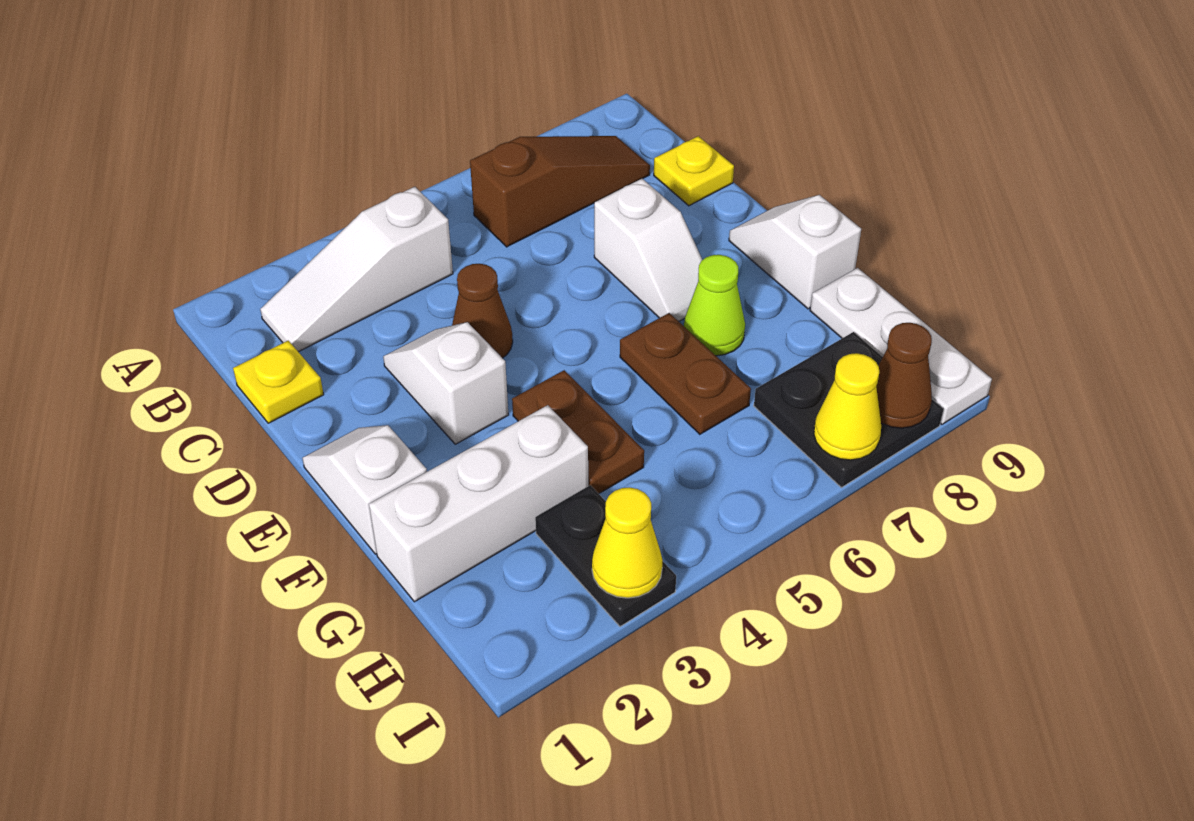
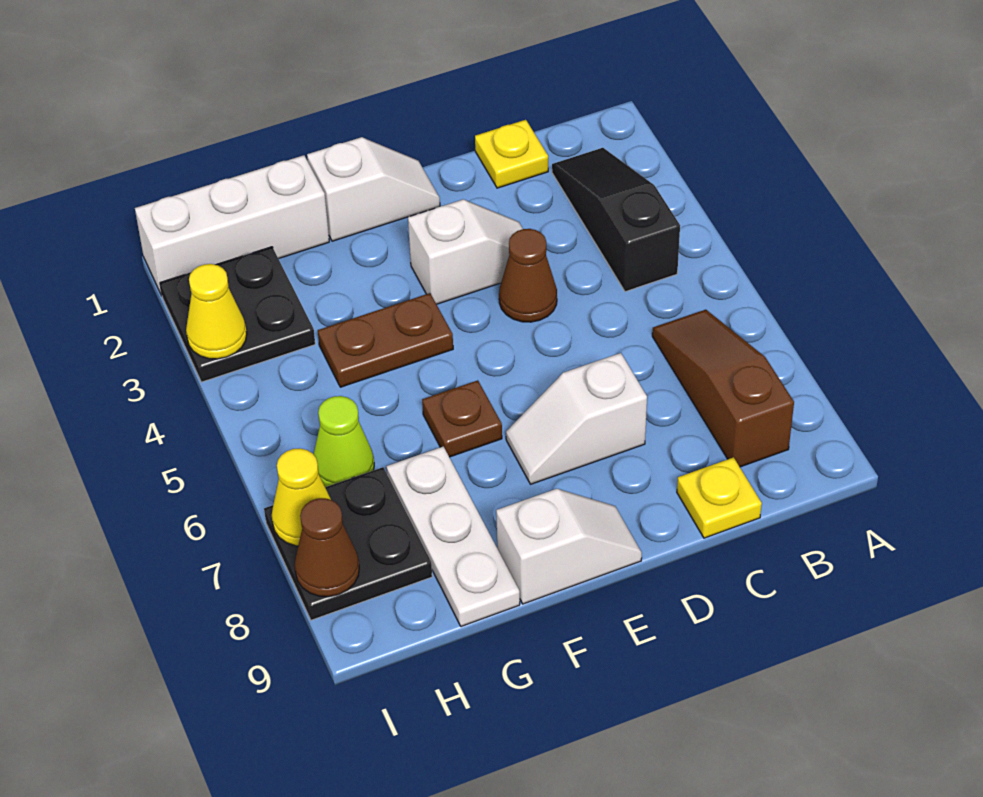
white 1x3 slope [260,187,453,352] -> black 1x3 slope [552,148,680,292]
brown 1x3 slope [470,136,650,247] -> brown 1x3 slope turned to [652,310,794,467]
brown 1x2 plate [620,313,751,434] -> brown 1x1 plate [422,380,502,457]
lime 1x1 cone [684,255,745,356] -> lime 1x1 cone moved to [313,396,374,487]
white 1x3 brick [369,405,588,602] -> white 1x3 brick turned to [135,155,329,296]
white 1x3 plate [810,268,992,424] -> white 1x3 plate turned to [386,446,520,627]
black 1x2 plate [535,485,676,627] -> black 2x2 plate [160,247,315,382]

